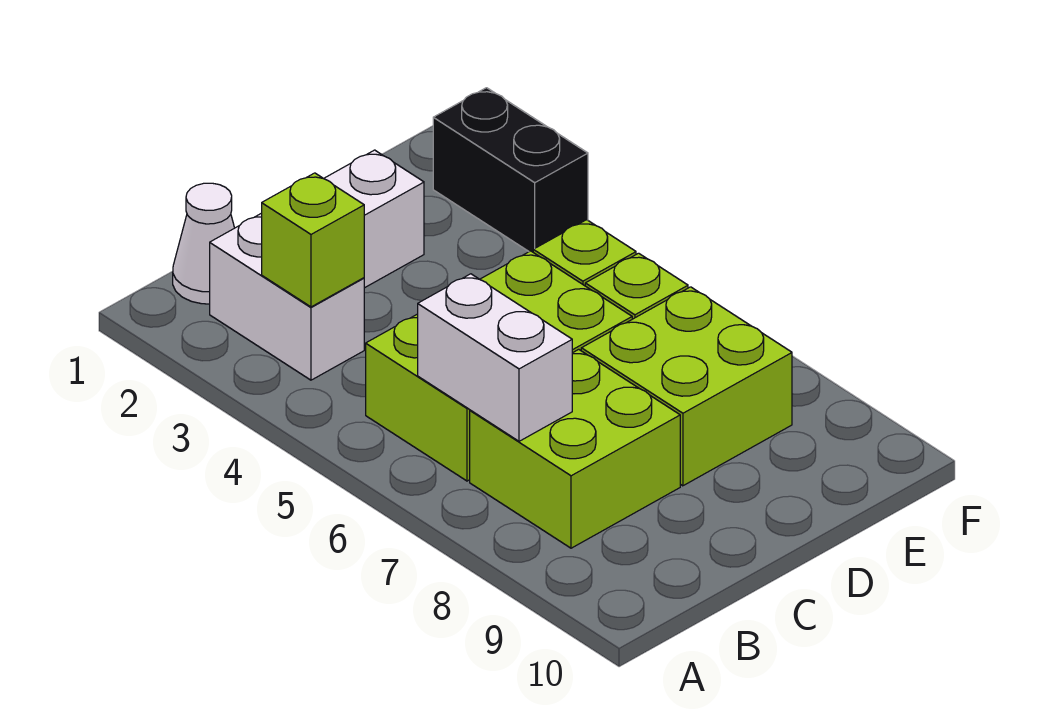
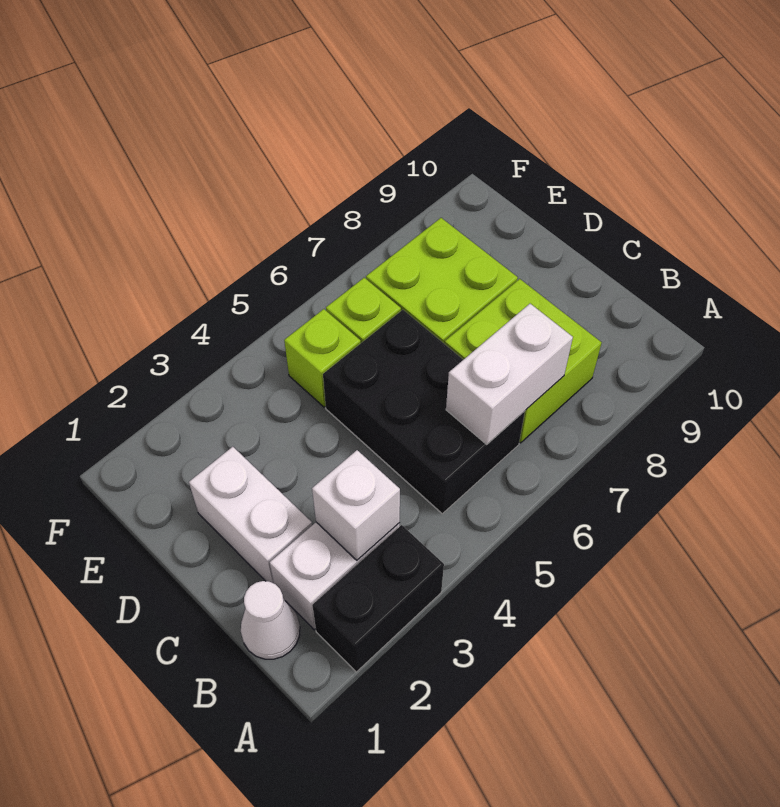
lime 1x1 brick [262,173,364,307] -> white 1x1 brick [312,450,400,560]
lime 2x3 brick [366,251,632,481] -> black 2x3 brick [323,310,525,514]
black 1x2 brick [433,88,588,252] -> black 1x2 brick moved to [312,525,444,672]

